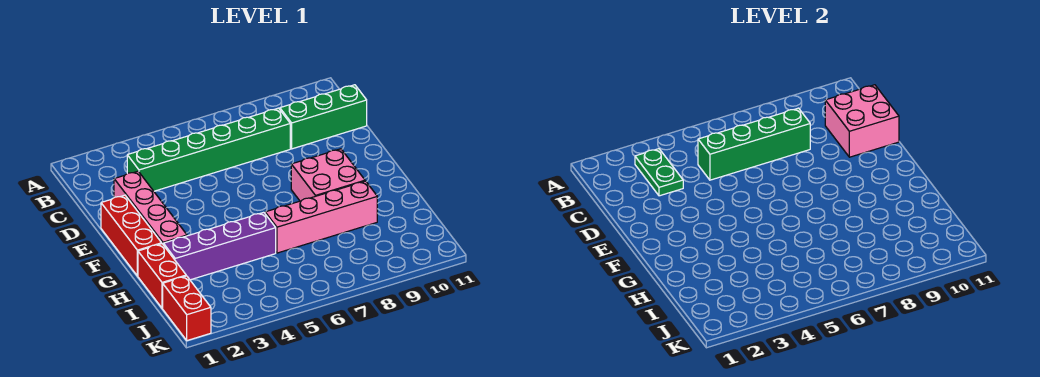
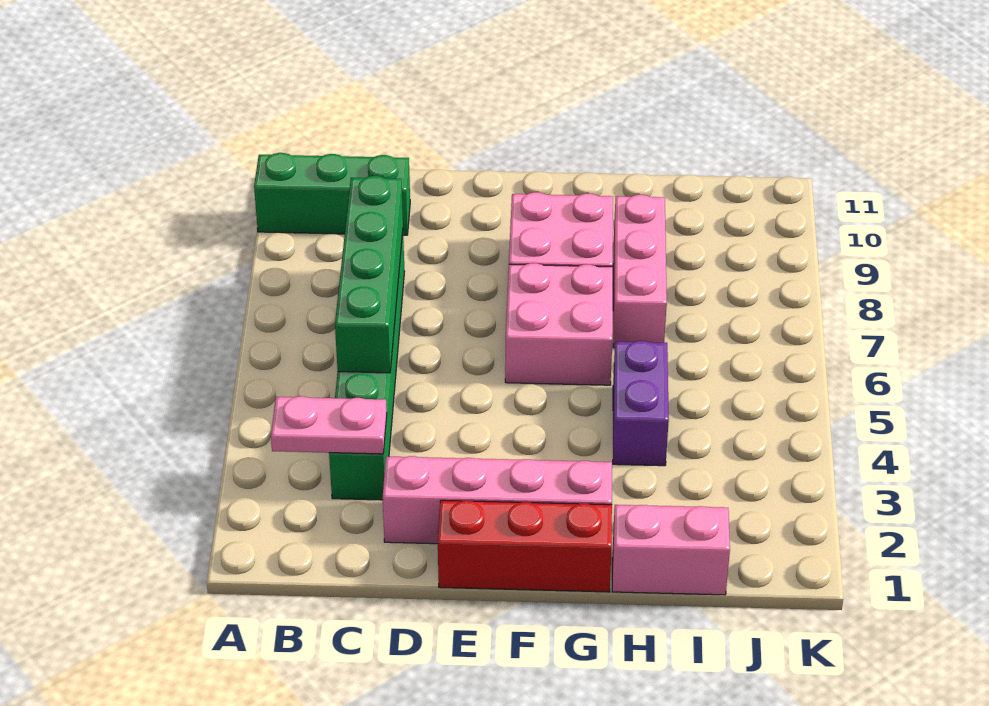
green 1x2 plate [635,149,683,196] -> pink 1x2 plate [271,396,387,454]
green 1x3 brick [280,85,367,149] -> green 1x3 brick turned to [254,153,410,235]
pink 2x2 brick [825,85,899,157] -> pink 2x2 brick moved to [505,263,613,385]
red 1x2 brick [138,244,186,308] -> pink 1x2 brick [612,505,730,595]
purple 1x4 brick [163,212,276,280] -> purple 1x2 brick [613,341,669,466]
pink 1x4 brick [265,181,377,253] -> pink 1x3 brick [613,195,667,348]
red 1x2 brick [163,276,211,341] -> none

